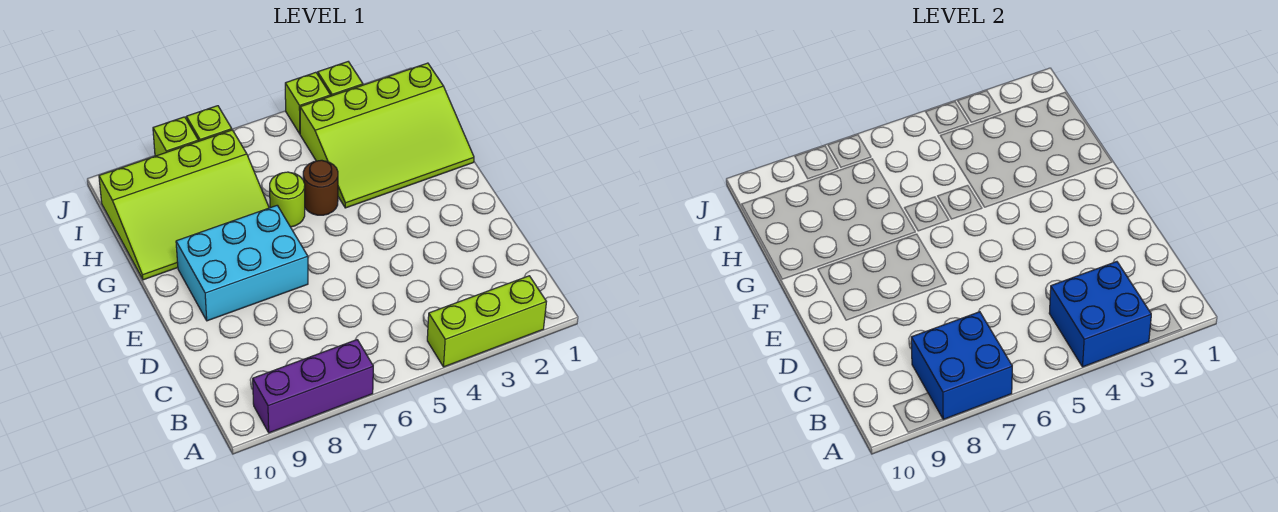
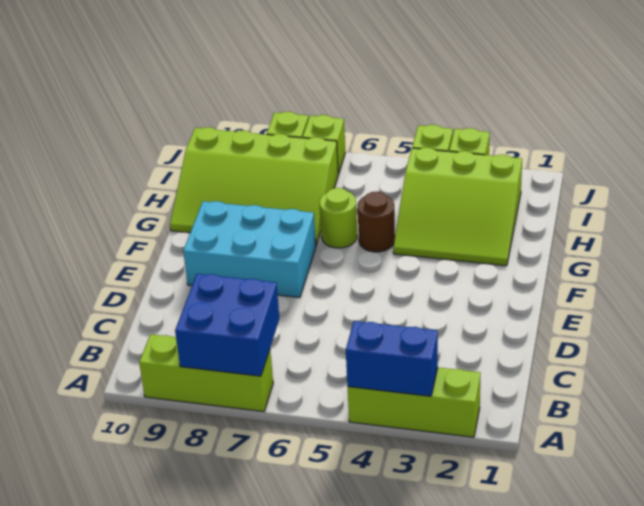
blue 2x2 brick [1049,262,1151,367] -> blue 1x2 brick [346,321,438,396]
purple 1x3 brick [253,340,373,433] -> lime 1x3 brick [139,334,273,412]
lime 3x4 slope [300,63,474,208] -> lime 3x3 slope [393,148,522,266]

